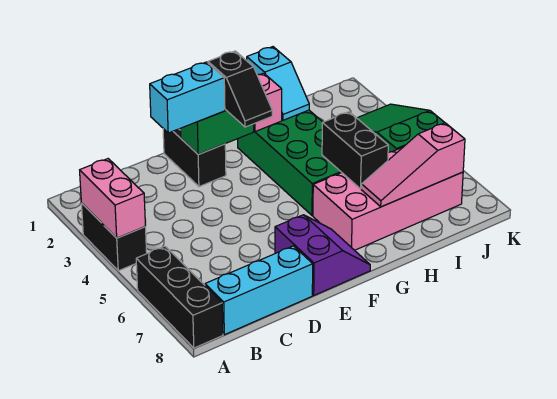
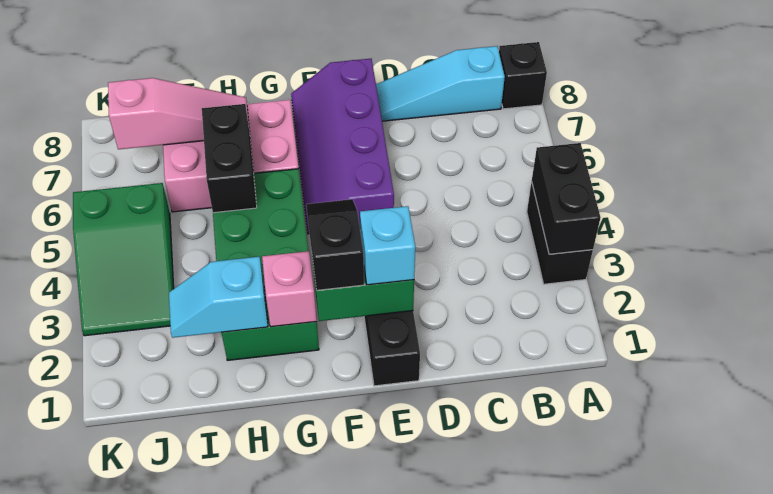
pink 1x2 brick [80,159,145,238] -> black 1x2 brick [532,143,601,254]
black 1x3 brick [136,246,223,348] -> black 1x1 brick [499,42,547,109]
cyan 1x3 brick [205,246,313,335] -> cyan 1x3 slope [376,46,505,121]
cyan 1x2 brick [150,62,225,133] -> cyan 1x1 brick [360,206,415,285]
purple 2x2 slope [275,215,370,295] -> purple 2x4 slope [291,59,394,234]
pink 2x4 brick [313,147,463,250] -> pink 2x3 brick [163,100,299,212]
cyan 1x2 slope [247,47,309,120] -> cyan 1x2 slope turned to [169,257,268,338]

